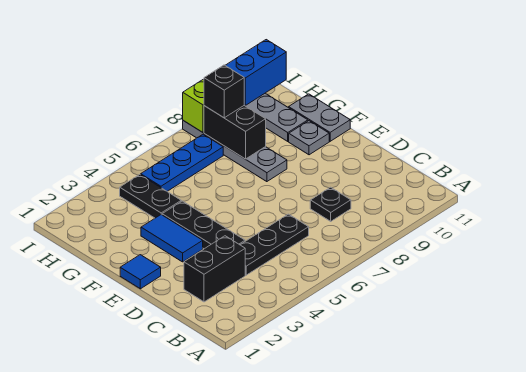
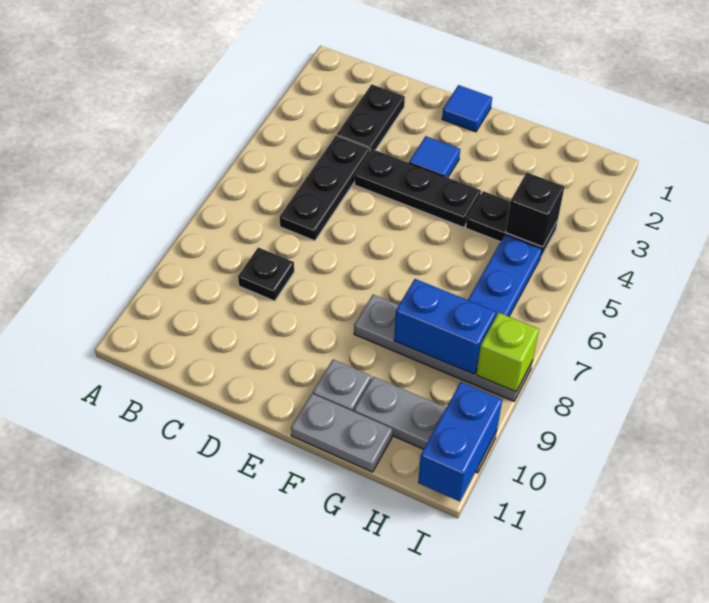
black 1x2 brick [184,236,245,302] -> black 1x2 plate [337,84,405,151]
blue 1x2 tile [141,215,203,262] -> blue 1x1 tile [409,136,460,178]
black 1x2 brick [204,105,266,159] -> blue 1x2 brick [394,279,496,374]
black 1x1 brick [204,65,244,118] -> black 1x1 brick moved to [506,173,564,247]

